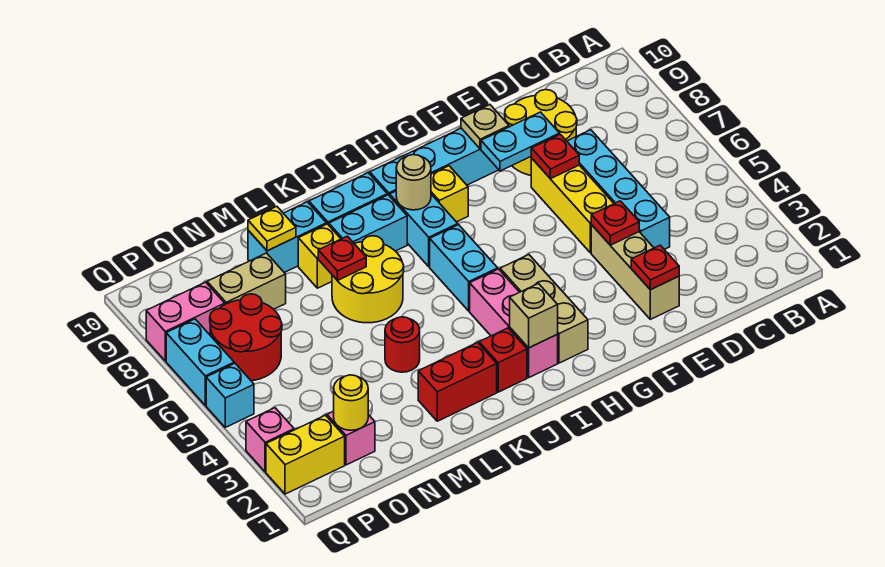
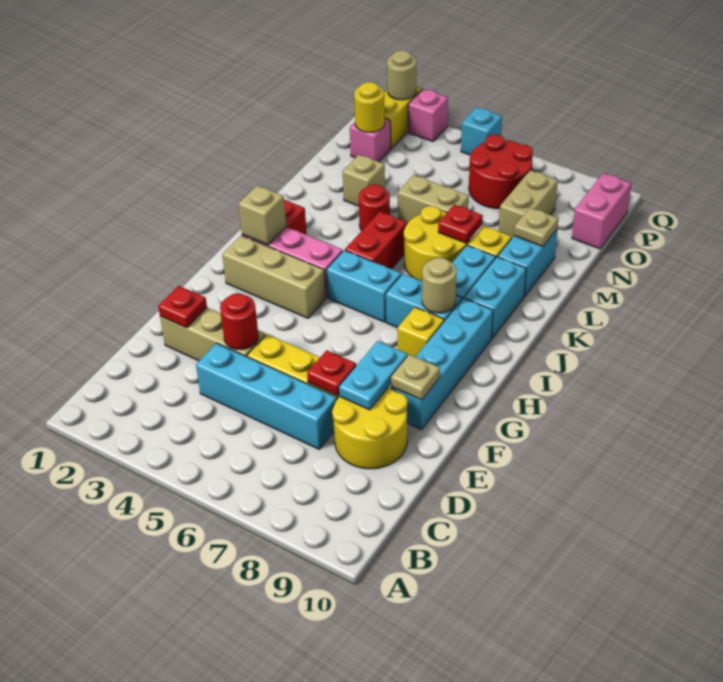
red 1x1 plate [591,201,639,245] -> red 1x1 round brick [220,293,258,350]
red 1x2 brick [418,343,497,421] -> red 1x2 brick moved to [345,212,407,269]
none -> tan 1x1 brick [342,155,385,206]
none -> tan 1x2 brick [398,175,469,224]
yellow 1x1 plate [248,207,296,251] -> tan 1x1 plate [514,208,558,247]
pink 1x2 brick [146,282,225,361] -> pink 1x2 brick moved to [572,173,631,249]
none -> tan 1x1 round brick [387,50,416,100]
cyan 1x2 brick [166,319,234,405] -> none

